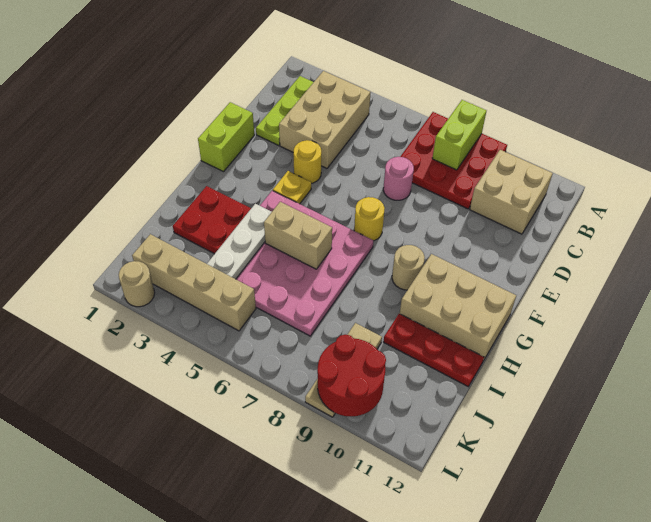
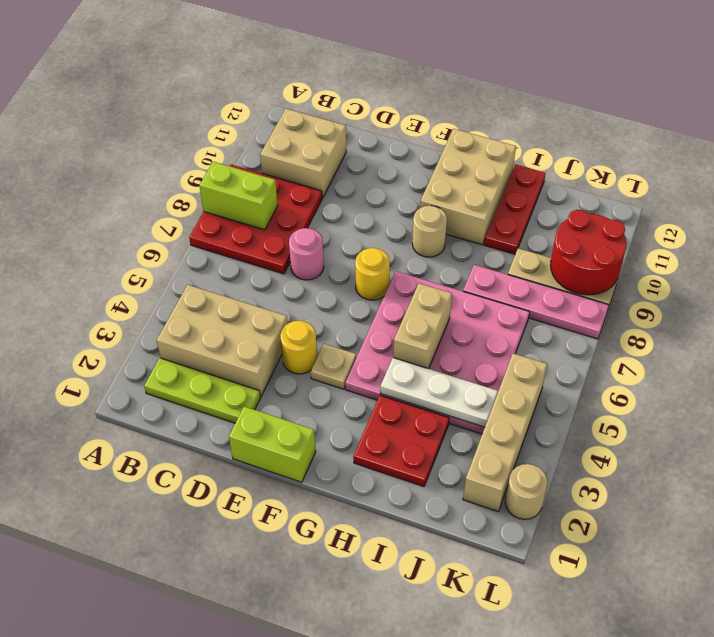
yellow 1x1 plate [273,171,311,204] -> tan 1x1 plate [311,344,356,389]
none -> pink 1x4 plate [463,265,609,339]

